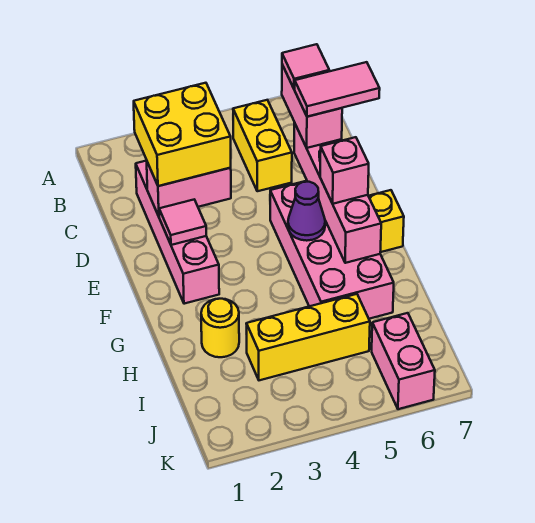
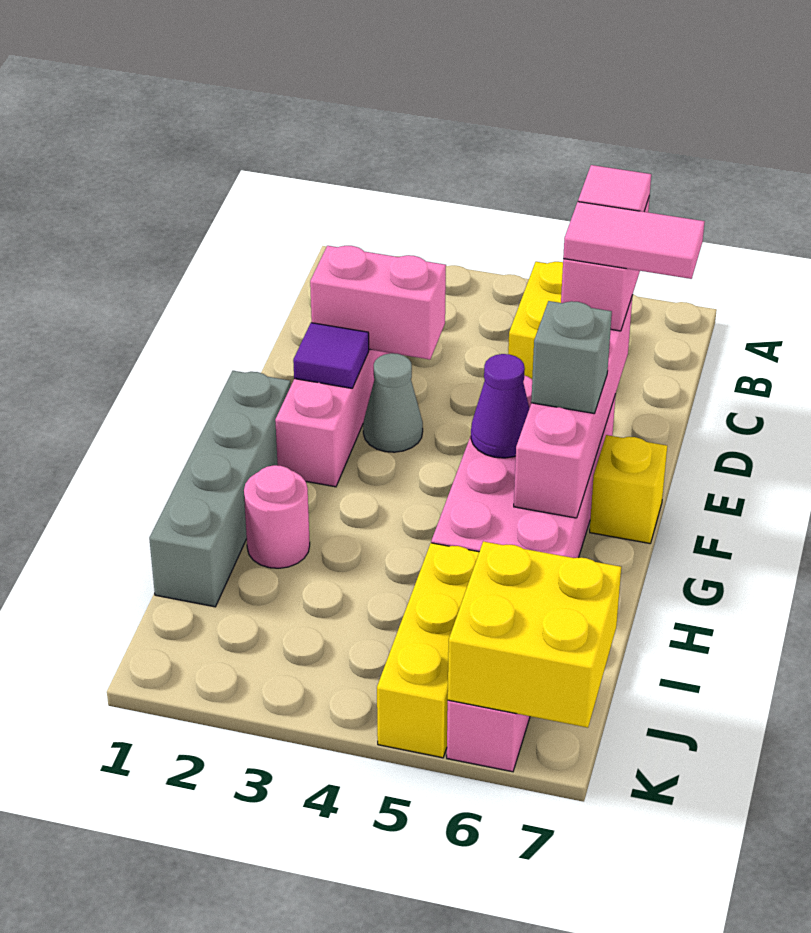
yellow 2x2 brick [134,83,231,186] -> yellow 2x2 brick moved to [448,541,621,728]
pink 1x1 tile [159,200,206,245] -> purple 1x1 tile [293,323,369,388]
none -> grey 1x1 cone [363,353,423,452]
none -> grey 1x4 brick [149,371,291,607]
pink 1x1 brick [320,137,369,204] -> grey 1x1 brick [531,301,612,414]
yellow 1x1 round brick [201,299,239,357] -> pink 1x1 round brick [244,465,310,568]
yellow 1x3 brick [246,294,370,380] -> yellow 1x3 brick turned to [377,543,479,758]

